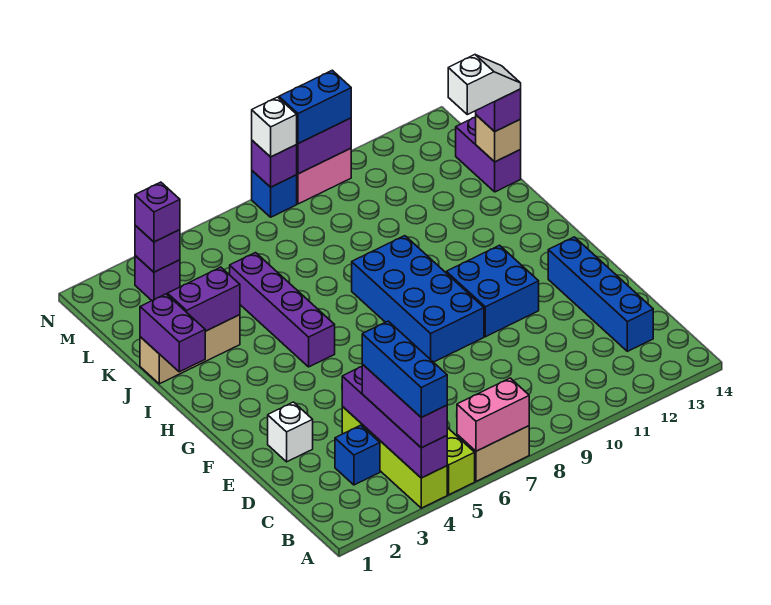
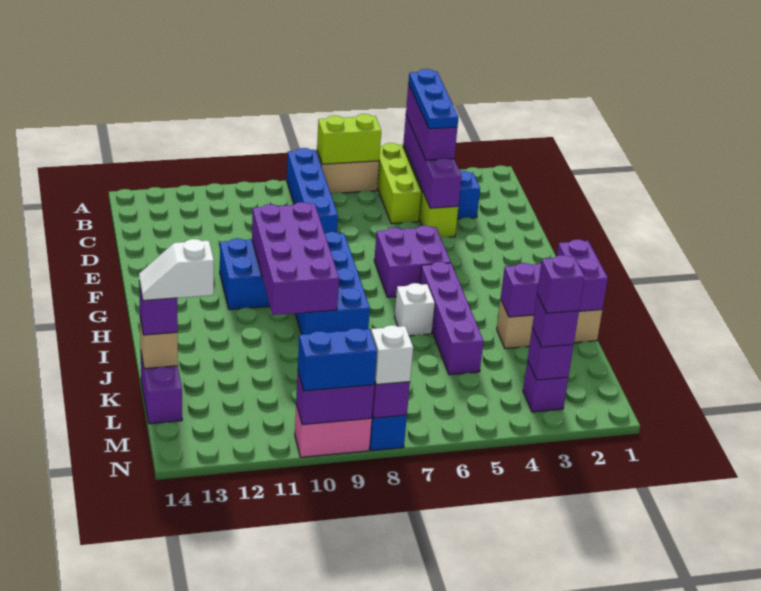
blue 1x3 brick [362,321,447,417] -> blue 1x3 plate [408,69,459,129]
pink 1x2 brick [457,378,529,451] -> lime 1x2 brick [317,114,381,164]
blue 1x4 brick [548,237,653,351] -> blue 1x4 brick moved to [287,148,338,234]
white 1x1 brick [268,402,313,462] -> white 1x1 brick moved to [394,283,435,336]
none -> purple 2x2 brick [374,225,451,297]
none -> purple 2x4 brick [252,202,339,315]
none -> purple 1x1 brick [537,255,585,313]

